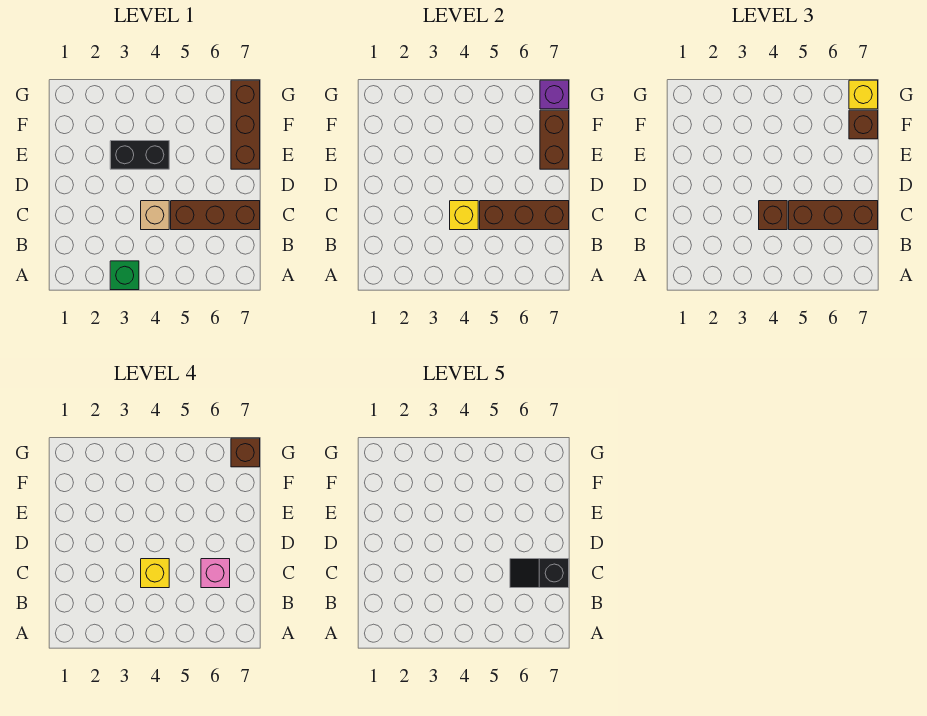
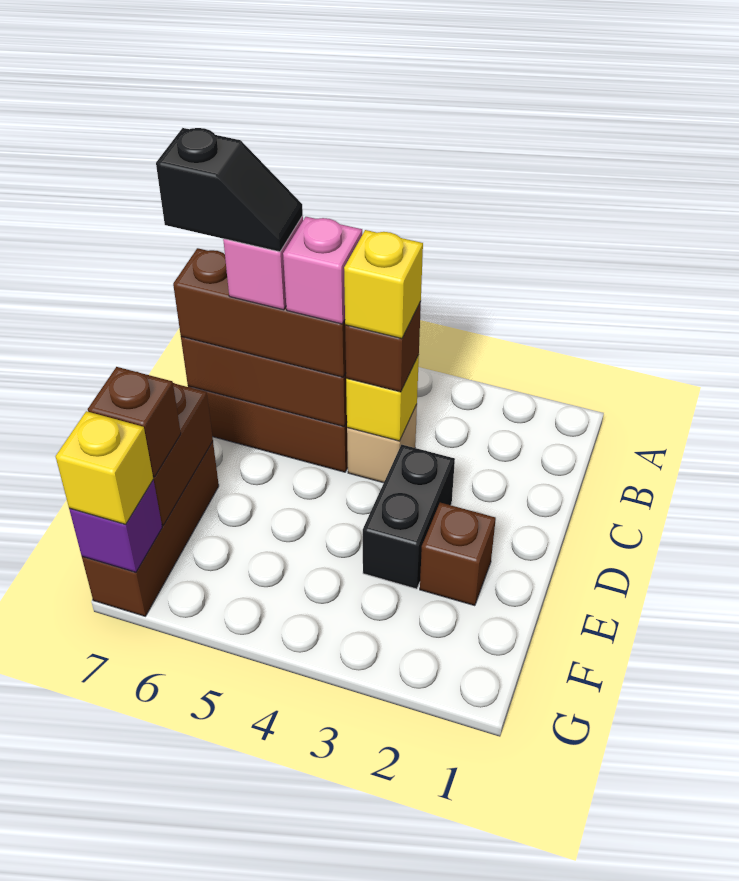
green 1x1 brick [110,261,139,290] -> none
none -> pink 1x1 brick [283,217,362,324]
black 1x2 brick [110,141,169,169] -> black 1x2 brick turned to [363,445,455,589]
brown 1x1 brick [231,438,260,467] -> brown 1x1 brick moved to [420,503,496,606]

